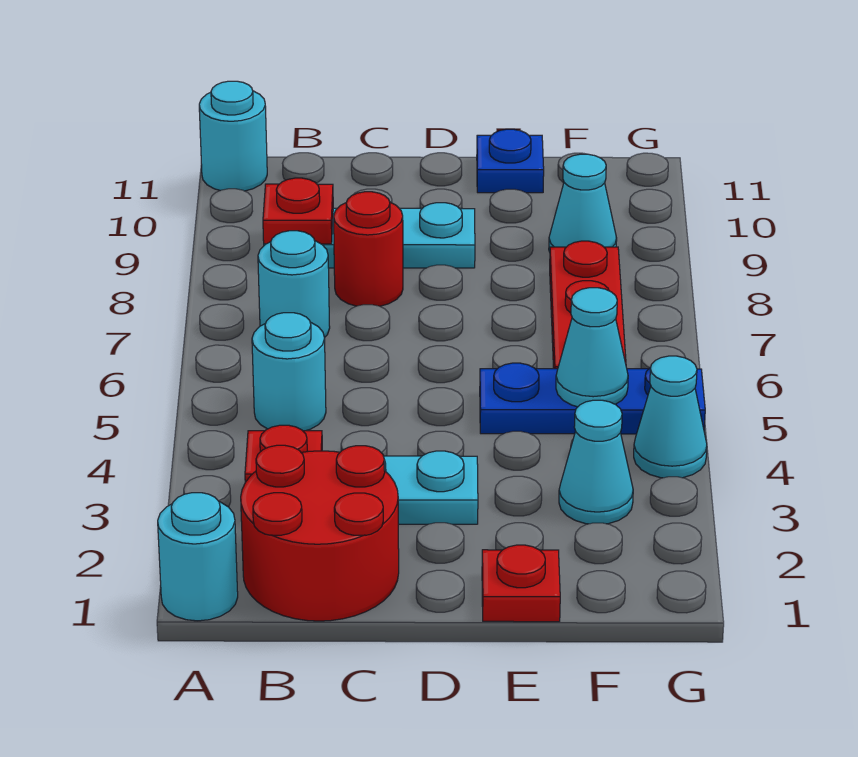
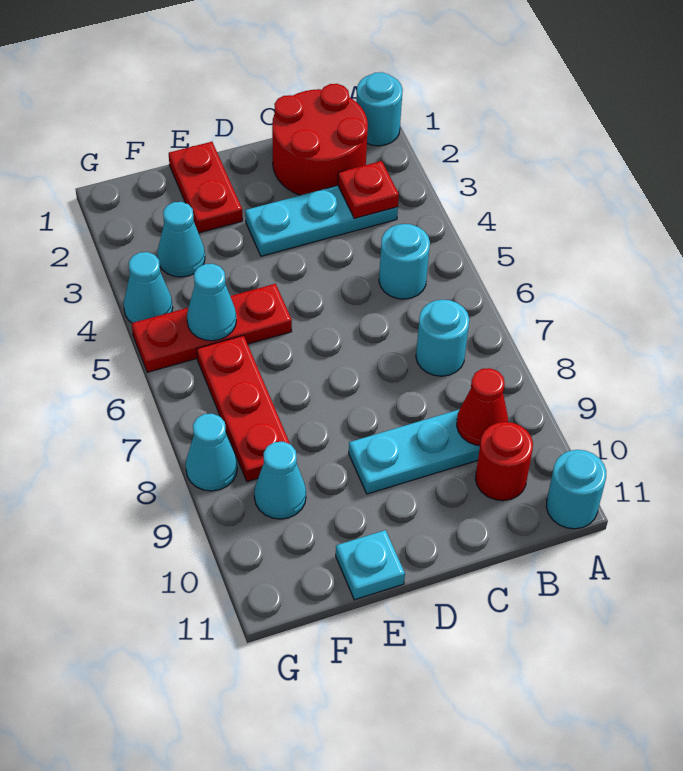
red 1x1 plate [263,178,333,244] -> red 1x1 cone [457,368,508,446]
red 1x1 round brick [334,192,403,306] -> red 1x1 round brick moved to [475,422,533,501]
red 1x1 plate [482,545,560,622] -> red 1x2 plate [169,142,243,233]
blue 1x3 plate [480,363,705,434] -> red 1x3 plate [132,284,292,372]
blue 1x1 plate [477,129,544,193] -> cyan 1x1 plate [336,530,405,600]
none -> cyan 1x1 cone [186,414,237,491]

